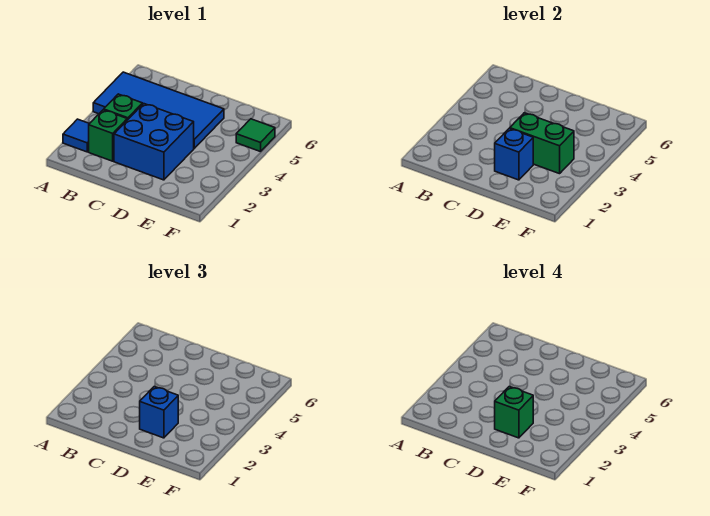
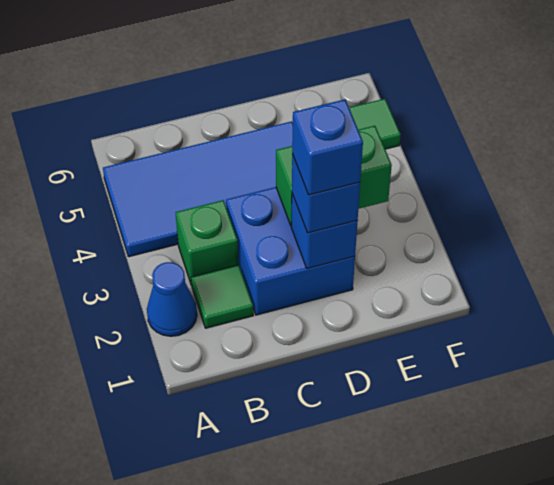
blue 1x1 tile [63,119,89,152] -> blue 1x1 cone [147,262,197,336]
green 1x1 brick [89,110,127,161] -> green 1x1 tile [191,265,253,328]
green 1x1 brick [495,387,533,438] -> blue 1x1 brick [292,99,363,195]

